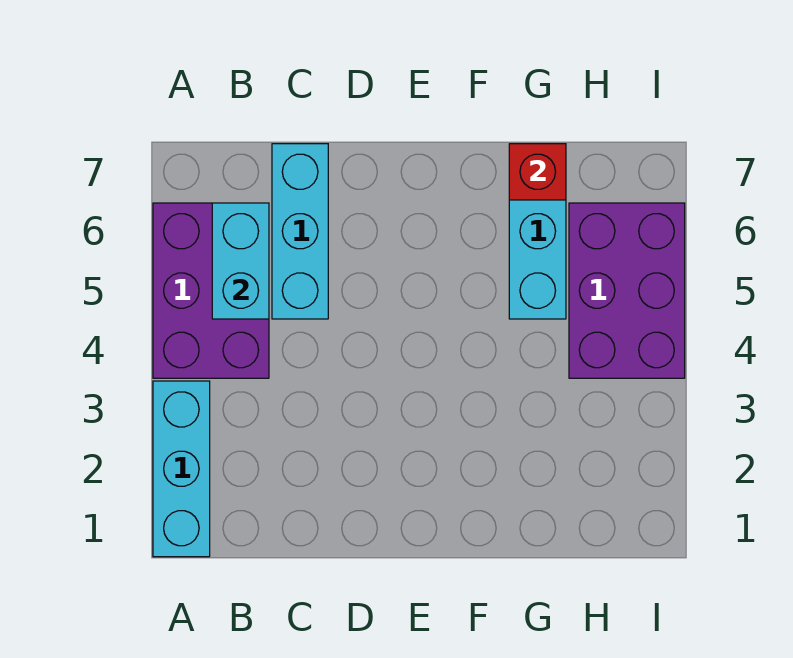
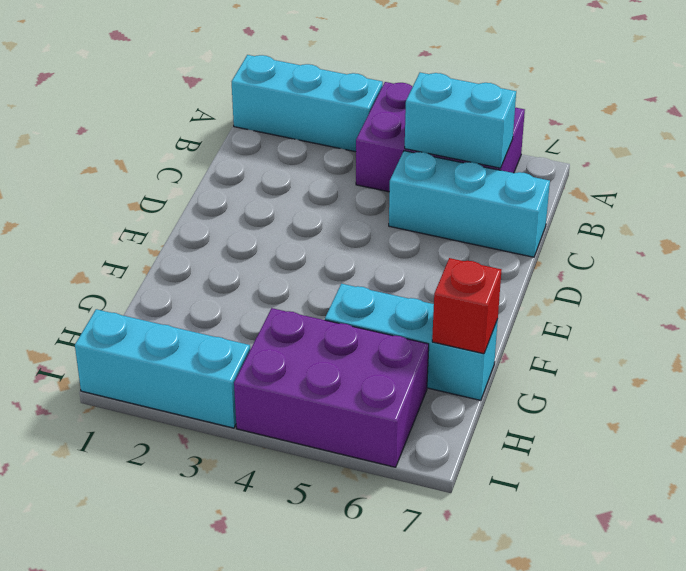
none -> cyan 1x3 brick [75,309,250,428]

